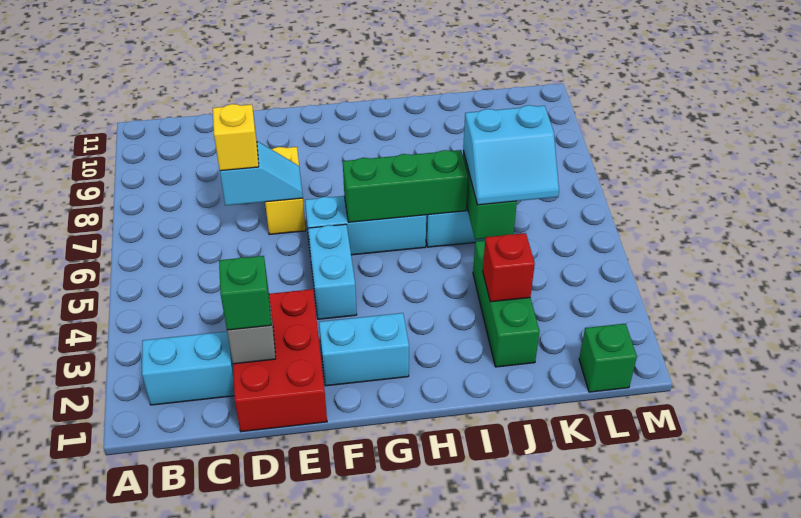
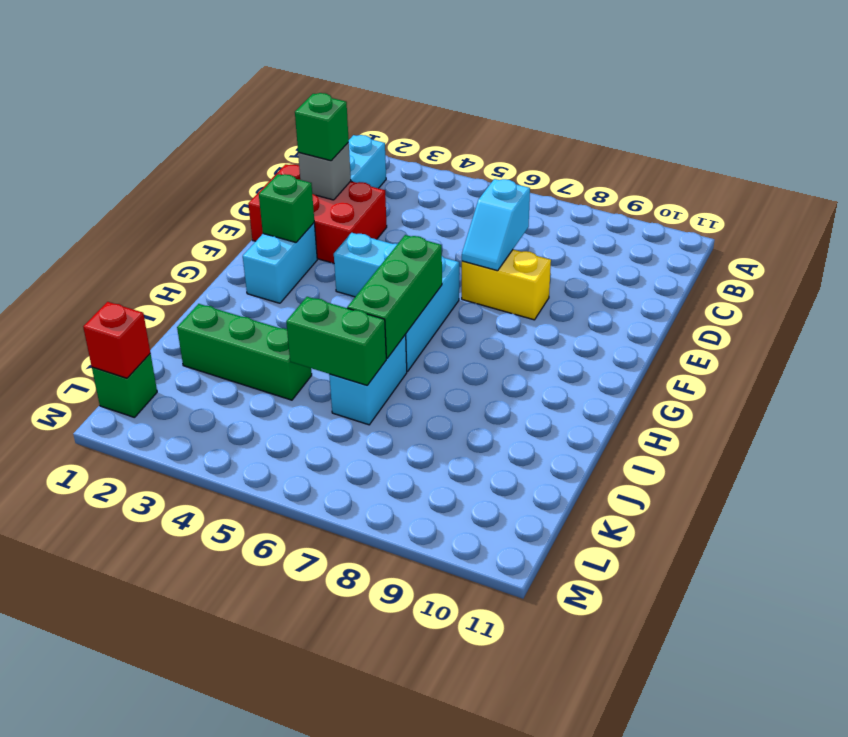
yellow 1x1 brick [213,104,259,171] -> none
none -> green 1x1 brick [259,174,314,242]
red 1x1 brick [483,233,535,302] -> red 1x1 brick moved to [83,302,150,378]
cyan 2x2 slope [463,105,559,205] -> none

